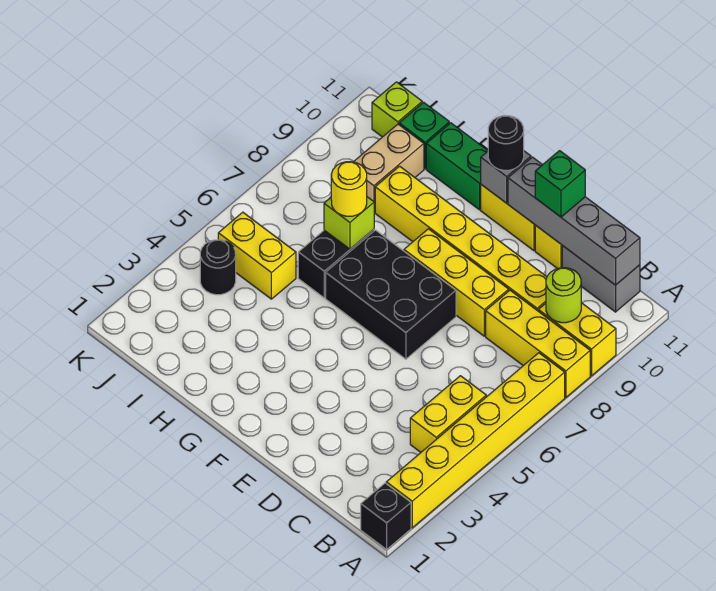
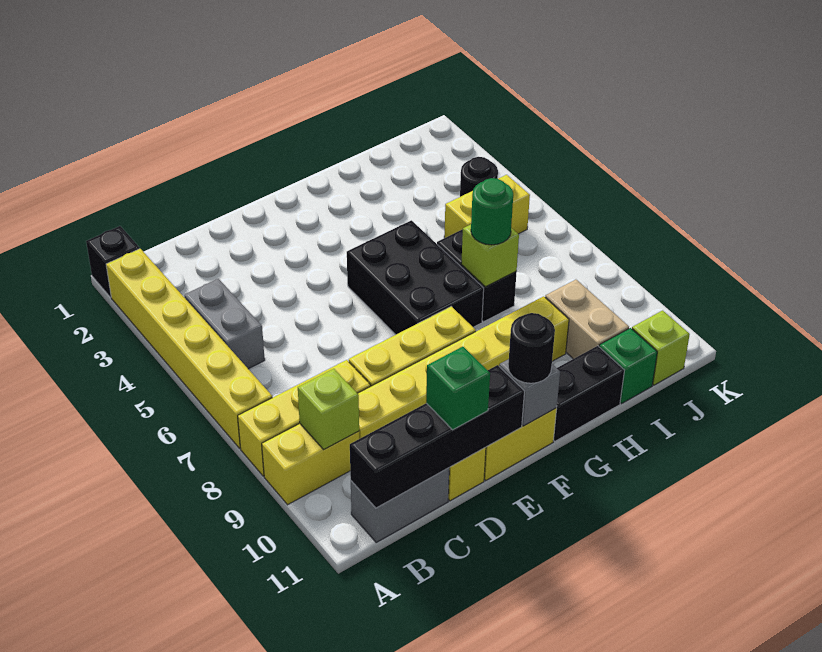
yellow 1x2 brick [410,376,486,452] -> grey 1x2 brick [184,279,265,369]
lime 1x1 round brick [546,268,581,323] -> lime 1x1 brick [298,369,359,449]
grey 1x4 brick [508,157,640,285] -> black 1x4 brick [350,365,525,508]
black 2x3 brick [326,230,456,359] -> black 2x3 brick turned to [347,220,484,335]
green 1x2 brick [426,123,488,210] -> black 1x2 brick [554,346,625,441]
yellow 1x1 round brick [331,162,367,216] -> green 1x1 round brick [471,178,513,245]

